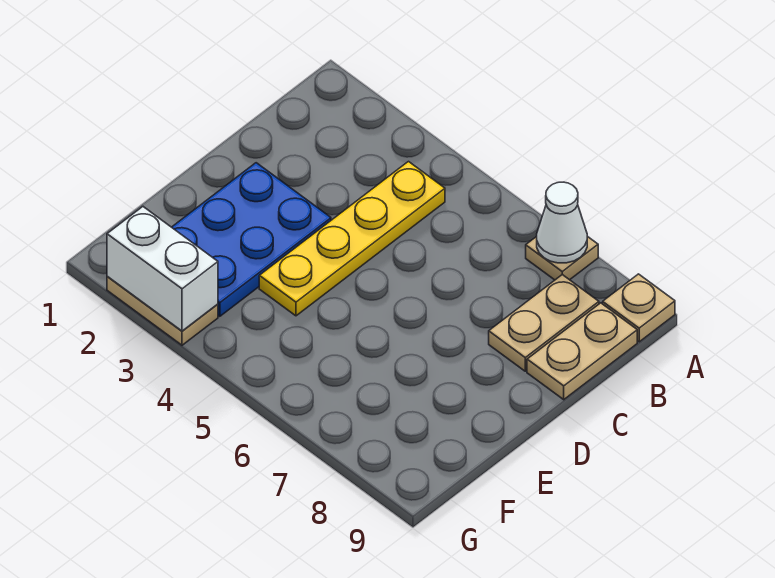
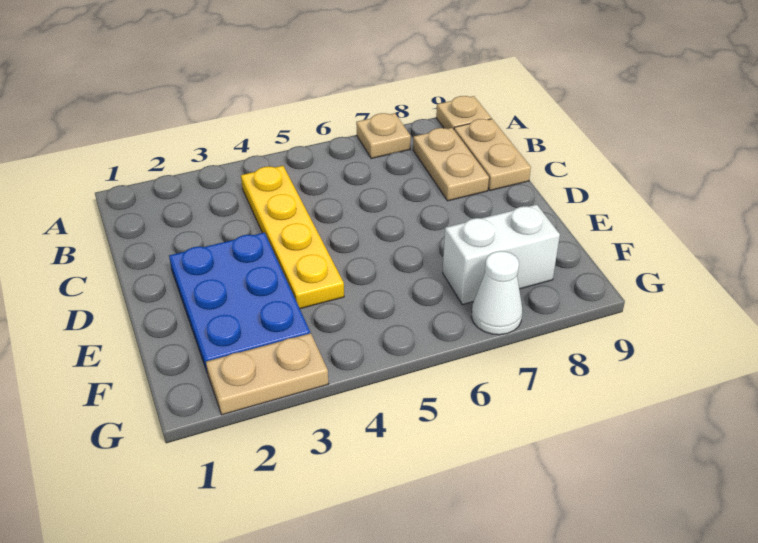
white 1x1 cone [537,182,587,263] -> white 1x1 cone moved to [471,251,522,335]
white 1x2 brick [107,207,218,331] -> white 1x2 brick moved to [443,205,560,305]

